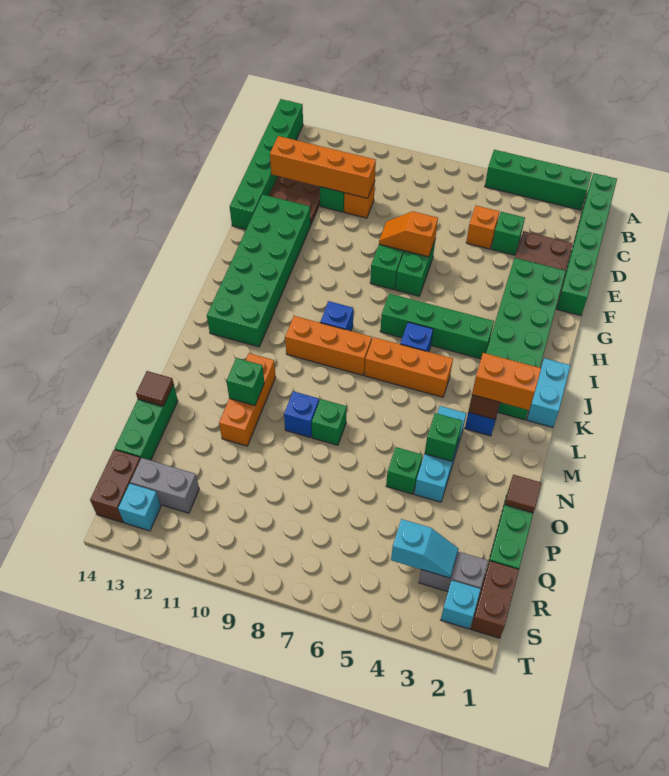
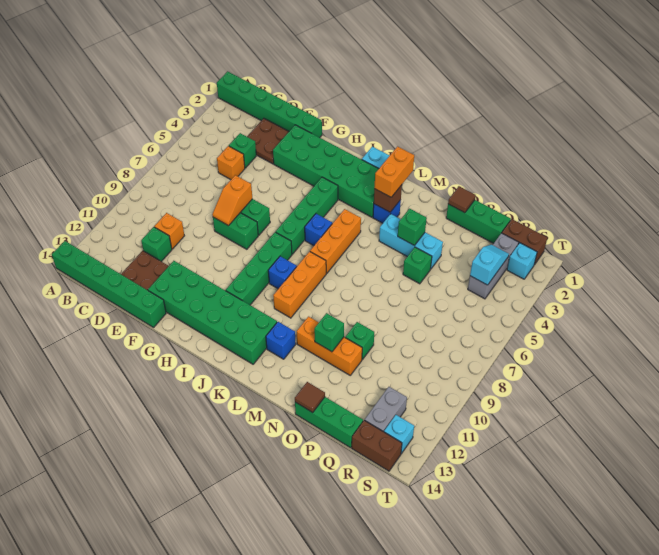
green 1x4 brick [485,150,592,210] -> green 1x4 brick moved to [226,232,292,305]
orange 1x4 brick [270,136,376,198] -> none
green 1x1 brick [312,399,347,445] -> green 1x1 brick moved to [345,322,374,359]
blue 1x1 brick [284,391,319,438] -> blue 1x1 brick moved to [266,322,296,359]
grey 1x2 brick [419,552,488,592] -> grey 1x3 brick [468,233,519,299]

